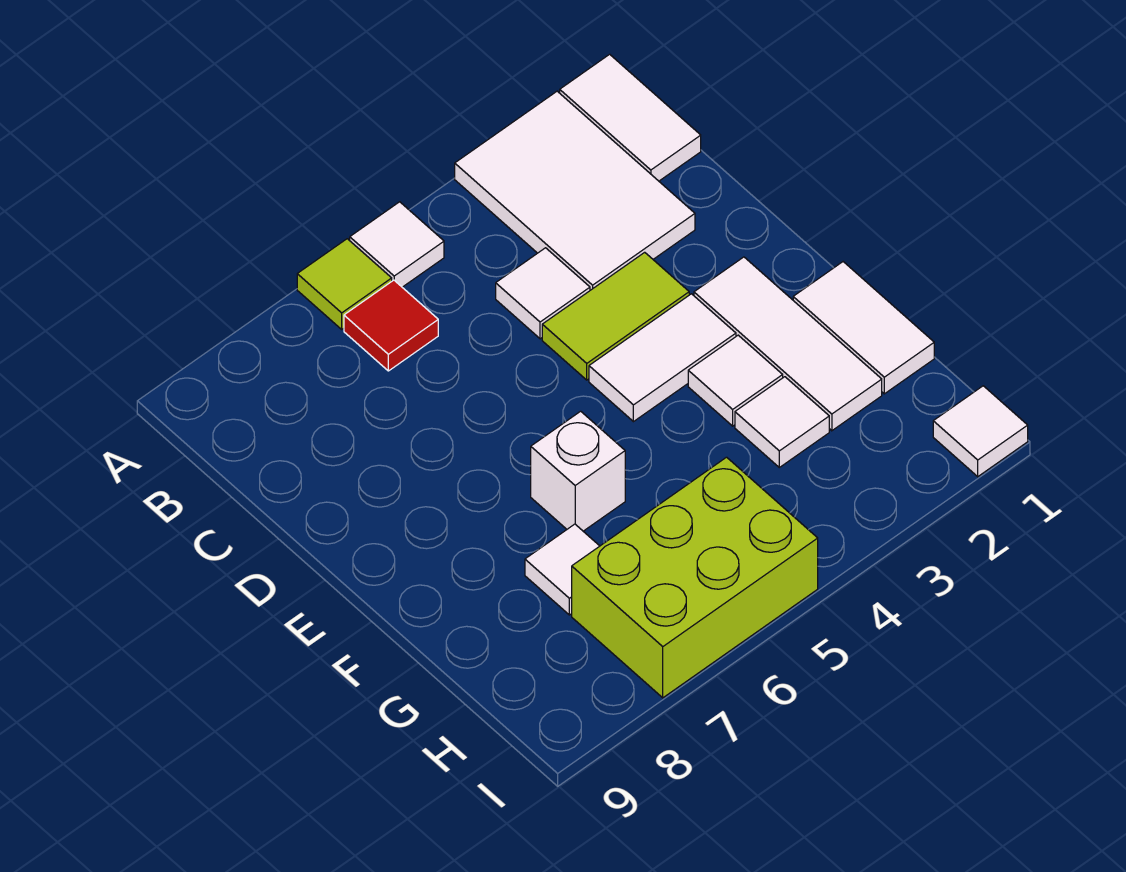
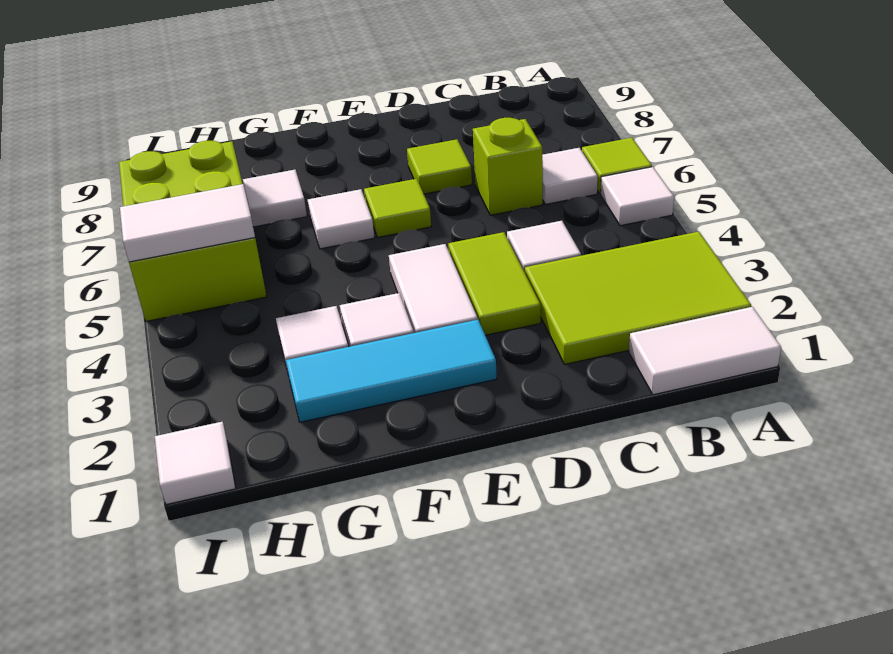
white 2x3 tile [455,91,695,290] -> lime 2x3 tile [525,232,751,364]
red 1x1 tile [344,280,438,371] -> white 1x1 tile [542,148,598,204]
none -> lime 1x1 brick [473,118,543,215]
none -> lime 1x1 tile [407,139,472,194]
white 1x3 tile [694,257,882,431] -> cyan 1x3 tile [286,320,497,422]
none -> lime 1x1 tile [364,179,431,237]
white 1x2 tile [793,262,934,394] -> white 1x2 tile moved to [120,184,255,262]
white 1x1 brick [531,411,625,531] -> white 1x1 tile [308,189,375,249]

